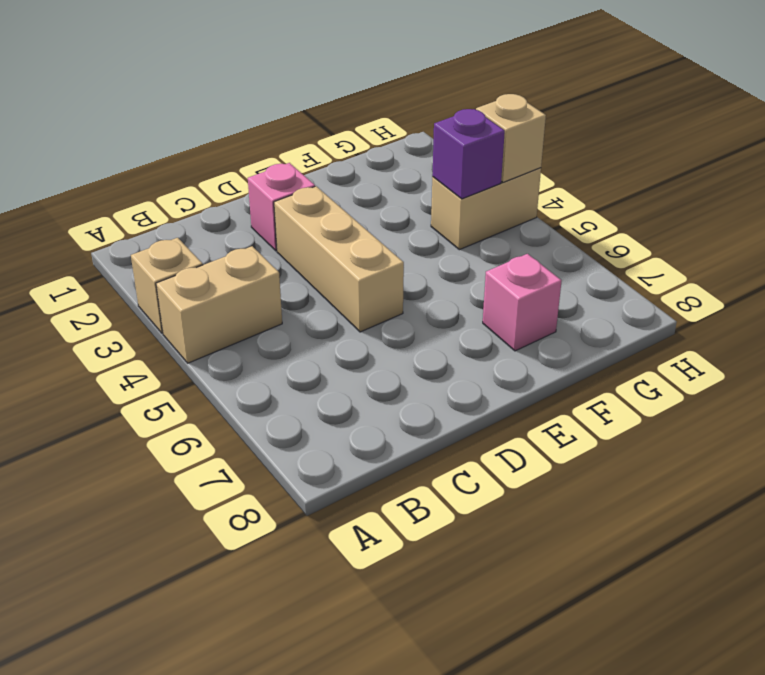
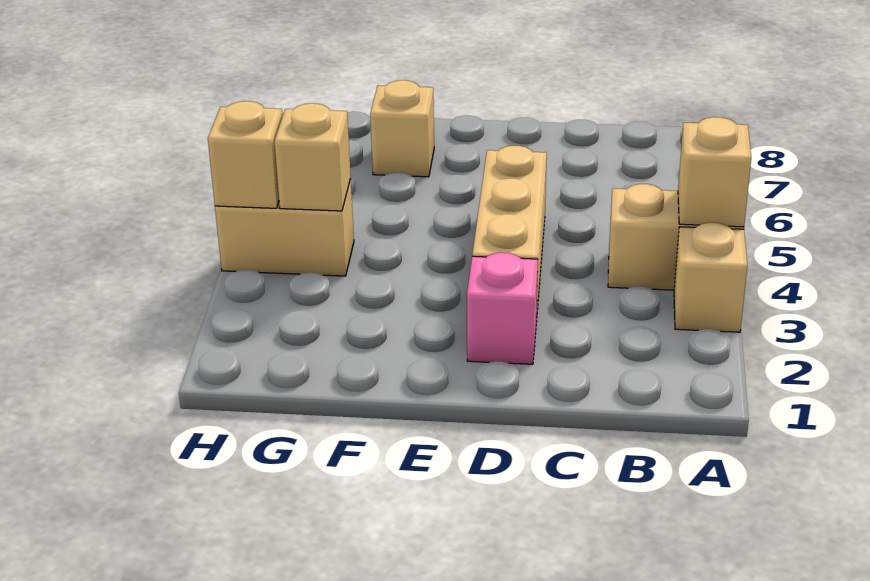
none -> tan 1x1 brick [678,117,751,227]
pink 1x1 brick [483,254,561,351] -> tan 1x1 brick [370,80,434,177]
purple 1x1 brick [432,109,505,199] -> tan 1x1 brick [274,103,351,211]

